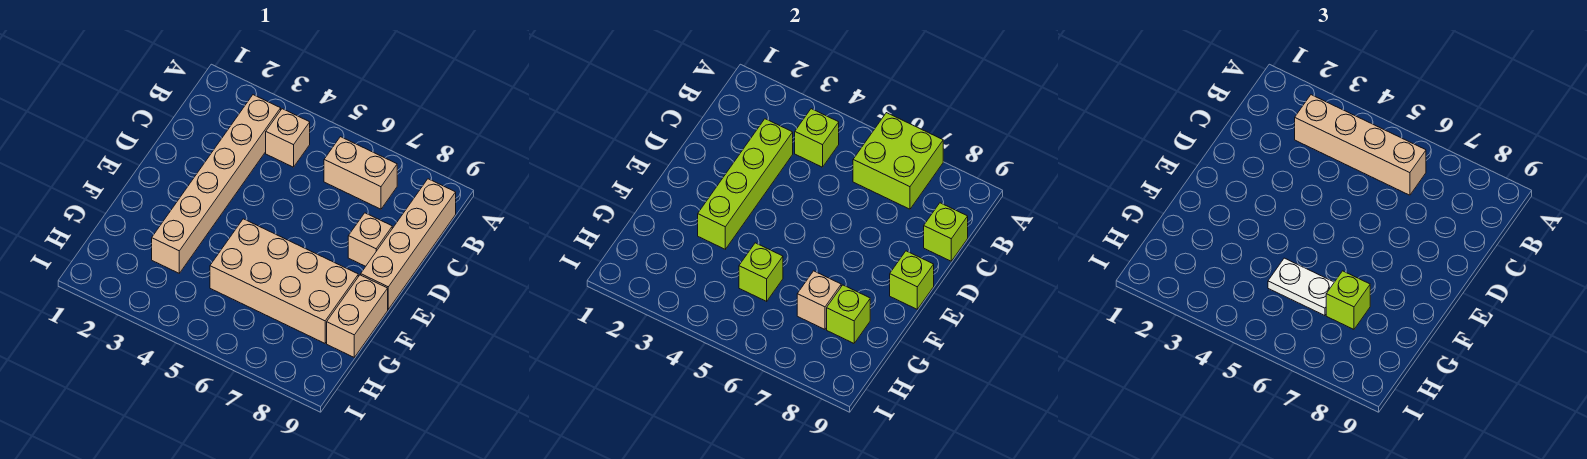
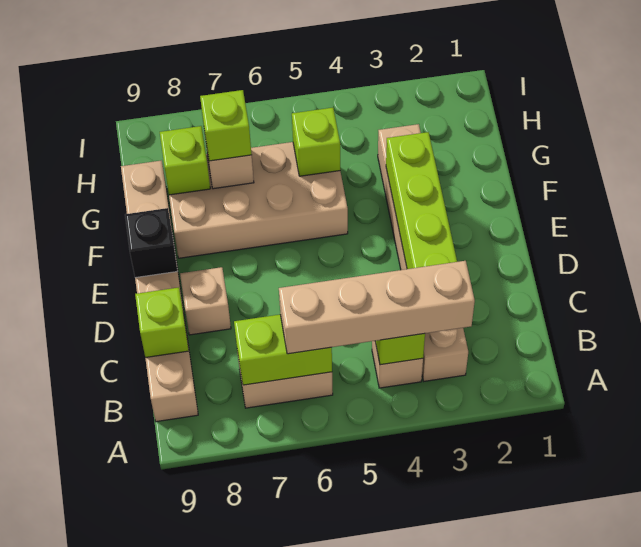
lime 2x2 brick [853,113,943,209] -> lime 1x2 brick [234,315,332,385]
lime 1x1 brick [890,251,934,309] -> black 1x1 brick [125,208,178,278]
white 1x2 plate [1268,258,1334,316] -> none

